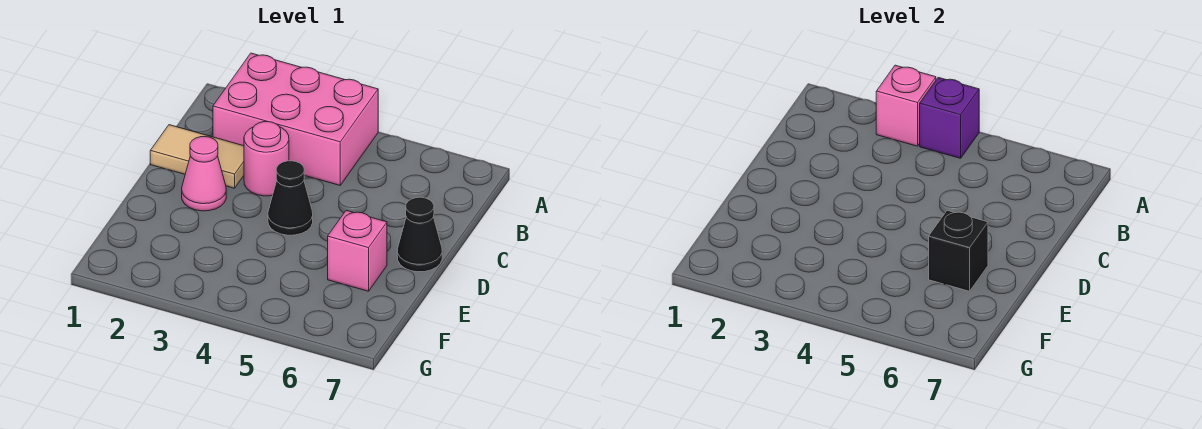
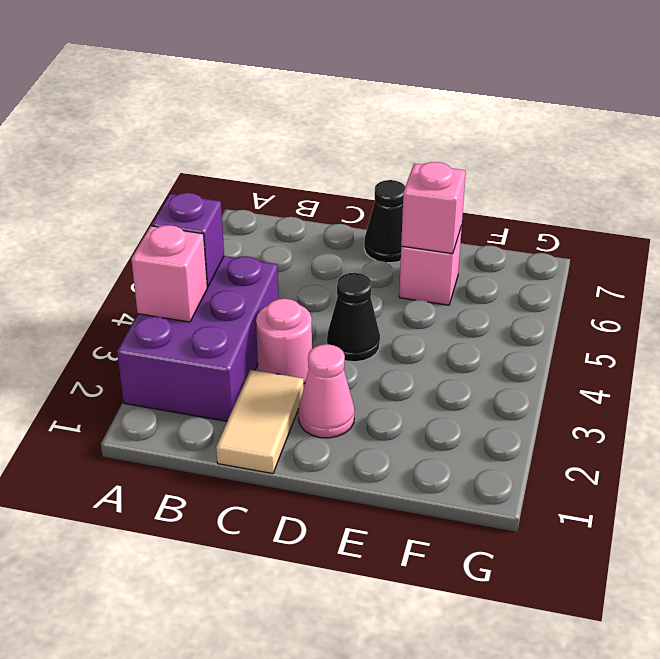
pink 2x3 brick [213,53,378,185] -> purple 2x3 brick [117,256,279,421]
black 1x1 brick [929,210,988,291] -> pink 1x1 brick [401,162,466,254]

